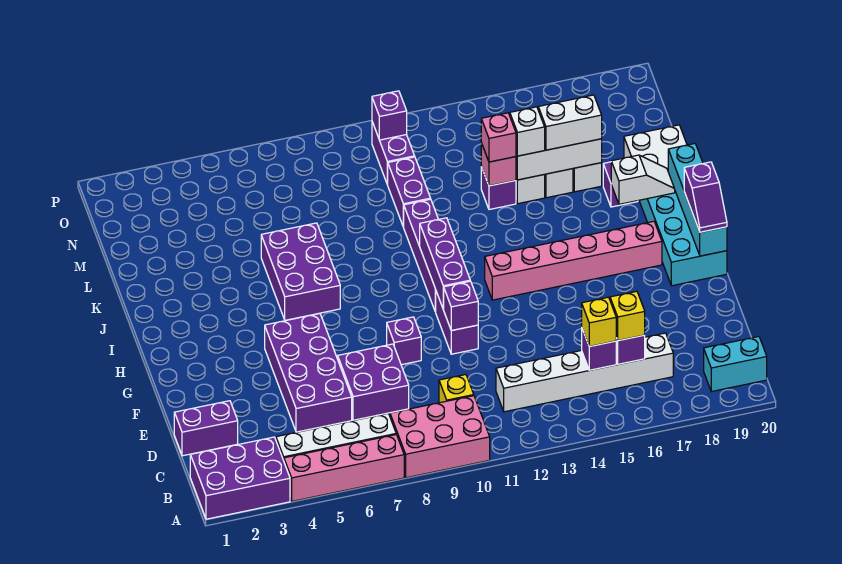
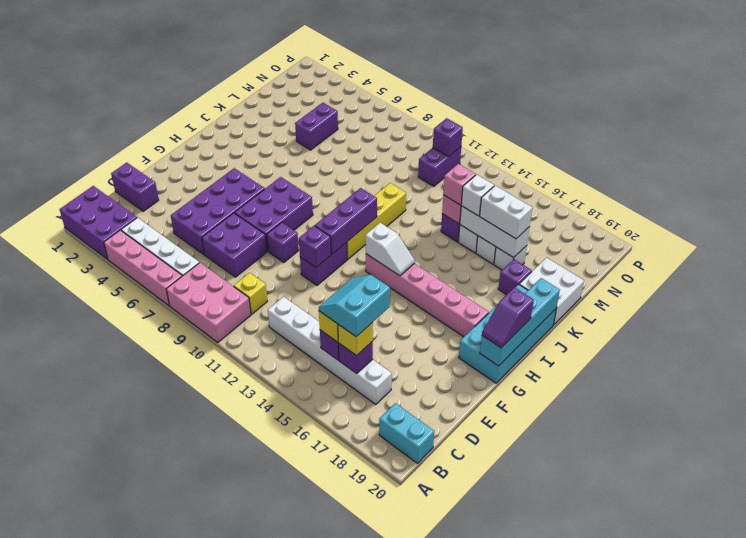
none -> cyan 2x2 slope [319,275,390,337]
purple 1x4 brick [404,199,438,312] -> yellow 1x4 brick [347,183,406,259]
purple 2x3 brick [261,223,340,320] -> purple 2x3 brick moved to [235,177,313,251]
white 1x2 slope [611,155,675,204] -> white 1x2 slope moved to [365,223,415,276]
purple 1x2 brick [388,157,431,227] -> purple 1x2 brick moved to [295,103,338,150]

